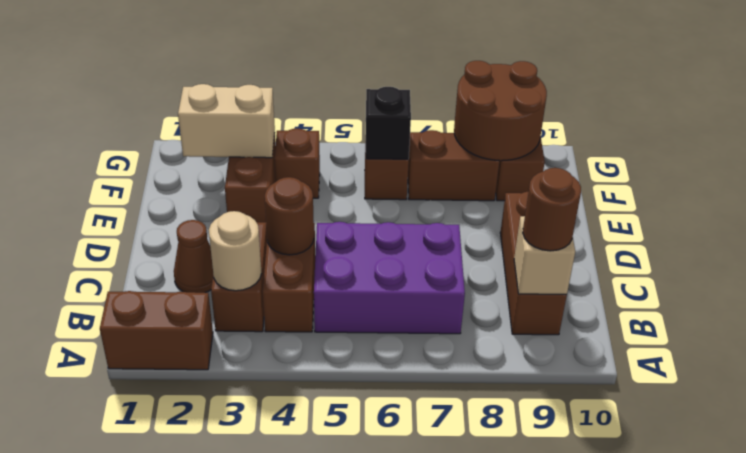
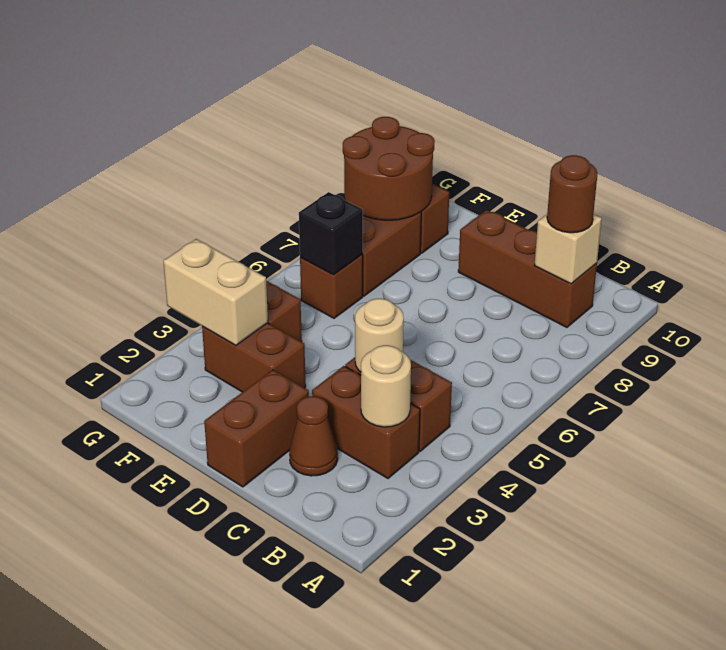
brown 1x2 brick [100,291,213,370] -> brown 1x2 brick moved to [204,370,309,487]
purple 2x3 brick [314,222,465,334] -> none
brown 1x1 round brick [265,177,314,255] -> tan 1x1 round brick [355,299,404,372]
tan 1x2 brick [178,84,275,158] -> tan 1x2 brick turned to [163,239,268,345]

